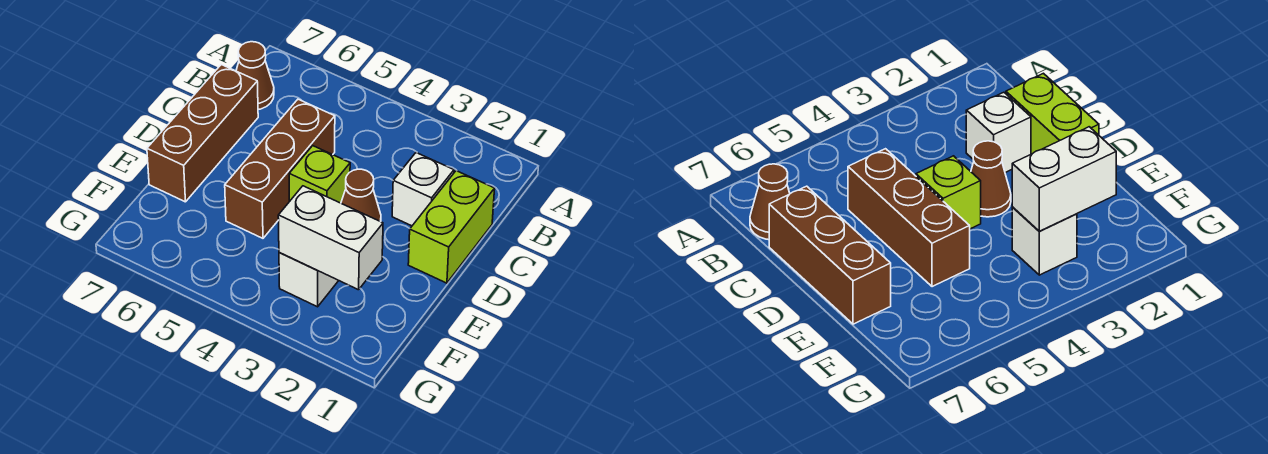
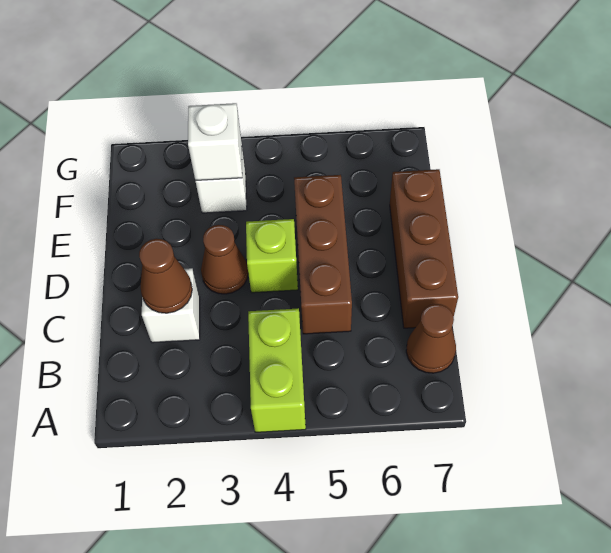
lime 1x2 brick [408,171,495,283] -> lime 1x2 brick moved to [248,308,306,432]
none -> brown 1x1 cone [139,239,192,313]
white 1x2 brick [278,186,383,290] -> white 1x1 brick [188,103,242,181]

